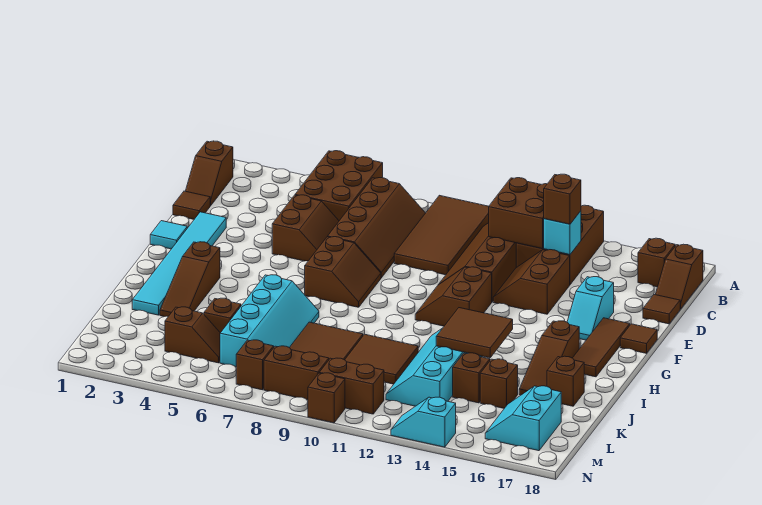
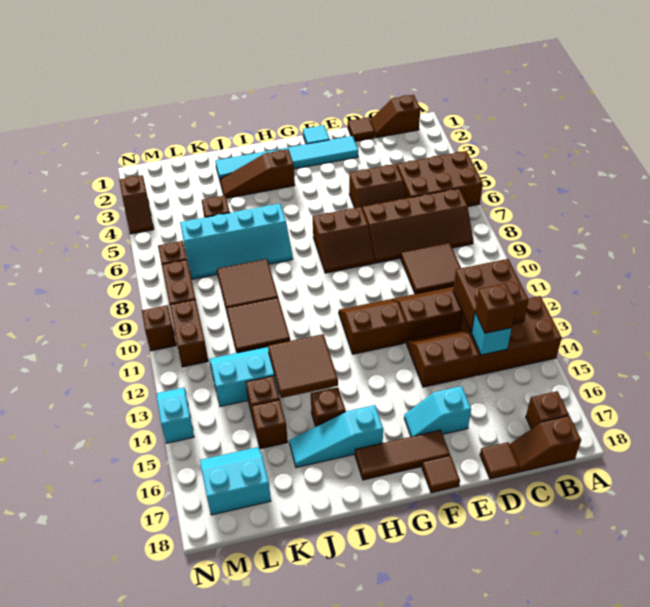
brown 2x4 tile [394,195,489,275] -> brown 2x2 tile [401,243,461,294]
brown 1x3 slope [519,321,579,395] -> cyan 1x3 slope [289,405,383,468]
brown 1x1 brick [547,356,584,406] -> brown 1x1 brick moved to [311,387,346,427]
brown 1x2 slope [165,307,220,363] -> brown 1x2 slope moved to [119,175,154,234]

